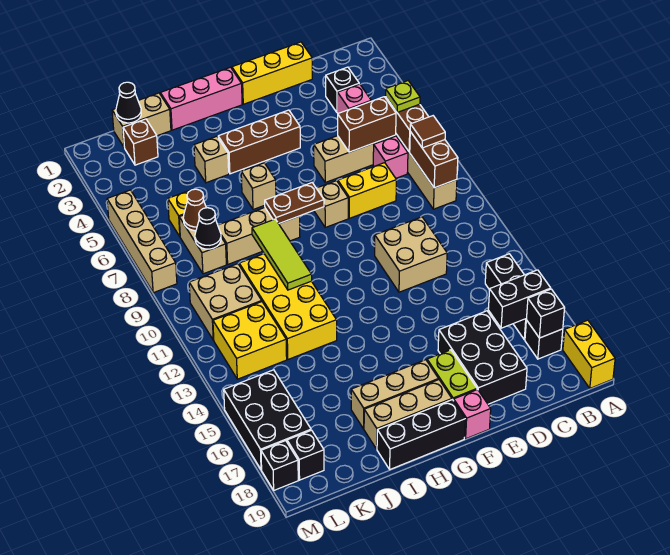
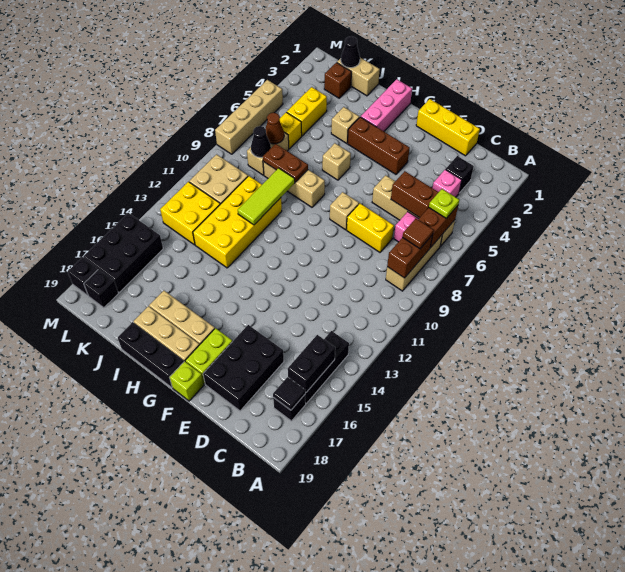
yellow 1x2 brick [563,320,615,388] -> yellow 1x2 brick moved to [287,87,327,136]
black 1x2 brick [488,270,551,328] -> black 1x2 brick turned to [288,335,335,393]
black 1x1 brick [526,289,565,338] -> black 1x1 tile [273,377,305,410]
tan 2x2 brick [375,217,447,292] -> none
pink 1x1 brick [454,389,491,439] -> lime 1x1 brick [170,361,204,401]
pink 1x3 brick [160,67,242,130] -> pink 1x3 brick turned to [361,79,412,131]
brown 1x2 plate [265,183,324,224] -> brown 1x2 plate moved to [263,144,308,182]

